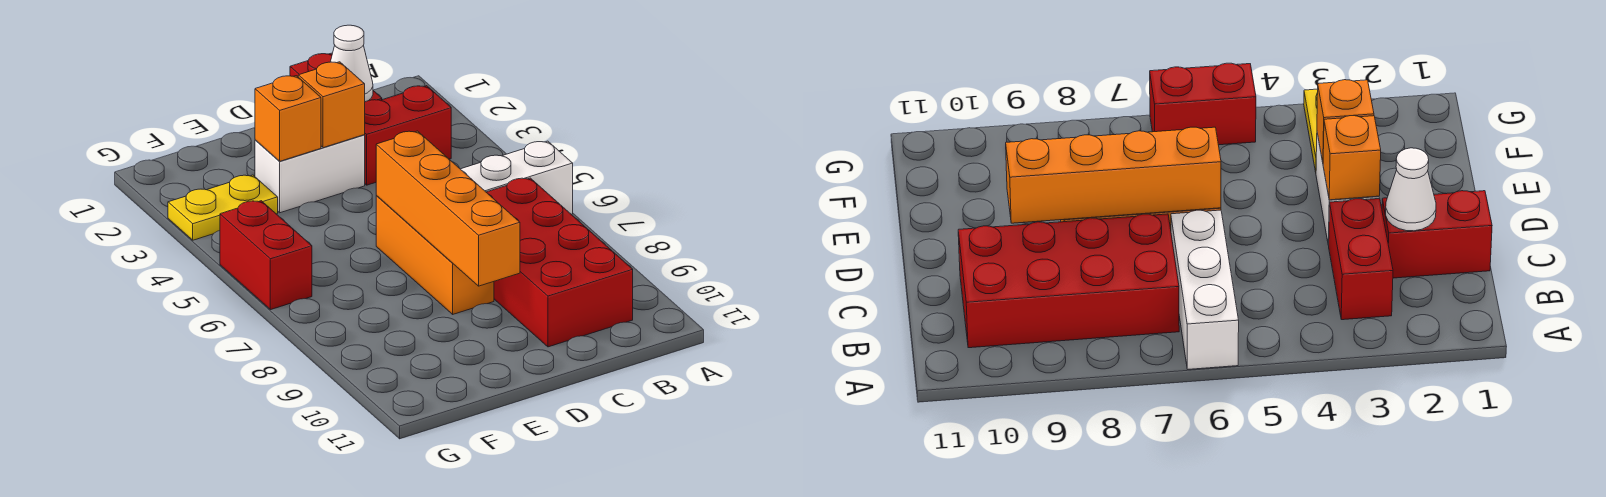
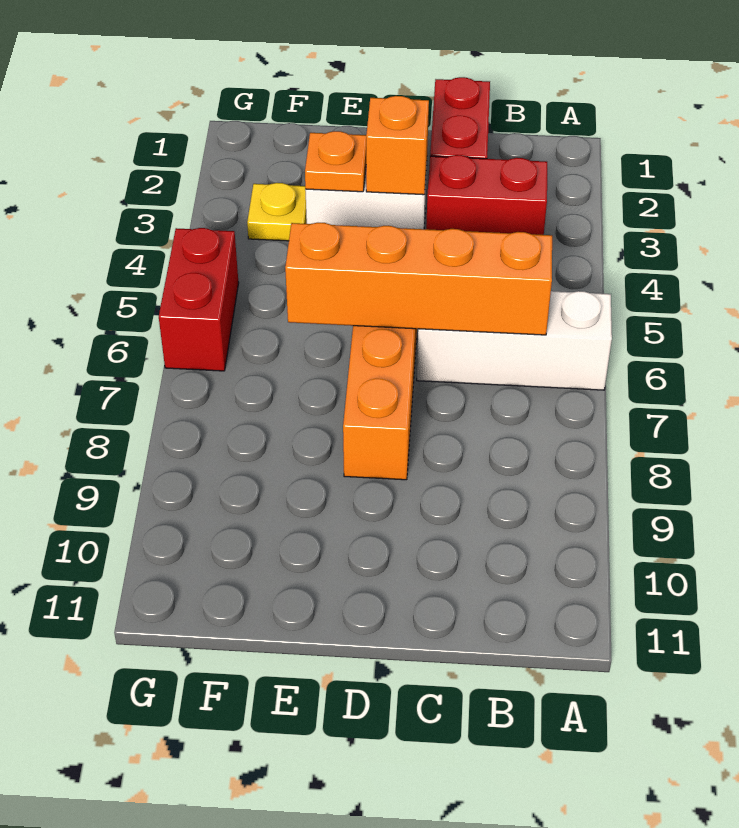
red 2x4 brick [486,178,633,347] -> none
white 1x1 cone [331,25,373,102] -> none
orange 1x4 brick [376,131,520,286] -> orange 1x4 brick turned to [285,223,552,335]
orange 1x1 brick [255,76,321,161] -> orange 1x1 plate [305,131,366,192]
yellow 1x2 plate [168,175,278,240] -> yellow 1x1 plate [247,183,307,241]

